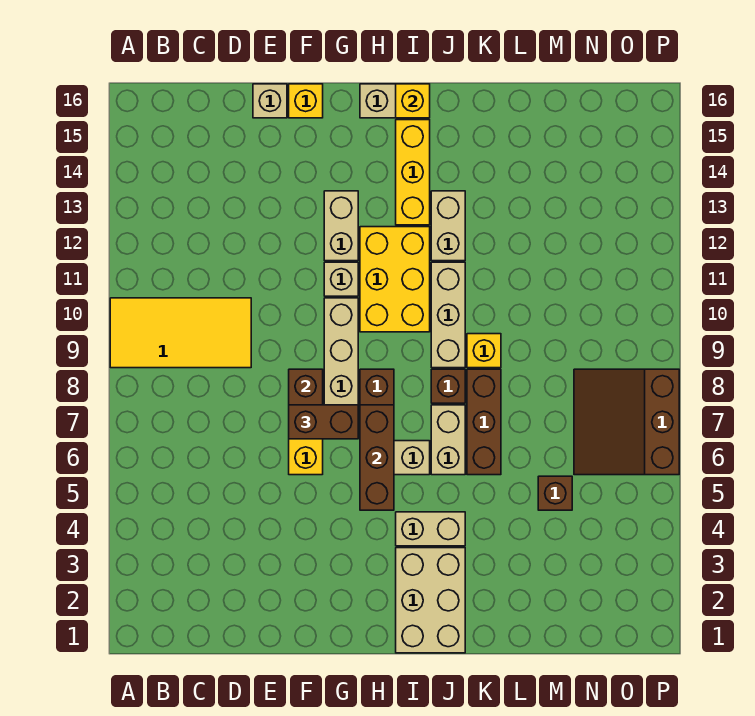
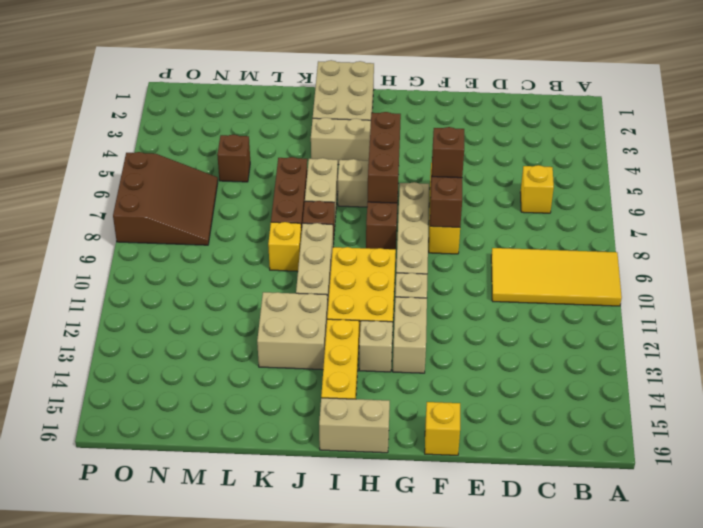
tan 1x1 brick [253,84,287,118] -> tan 1x1 brick moved to [359,321,393,372]
brown 1x2 brick [289,405,358,439] -> brown 1x1 brick [432,127,464,178]
yellow 1x1 brick [396,84,430,118] -> yellow 1x1 brick moved to [520,165,554,213]
tan 1x2 brick [431,191,465,261] -> tan 2x2 brick [257,292,328,370]

